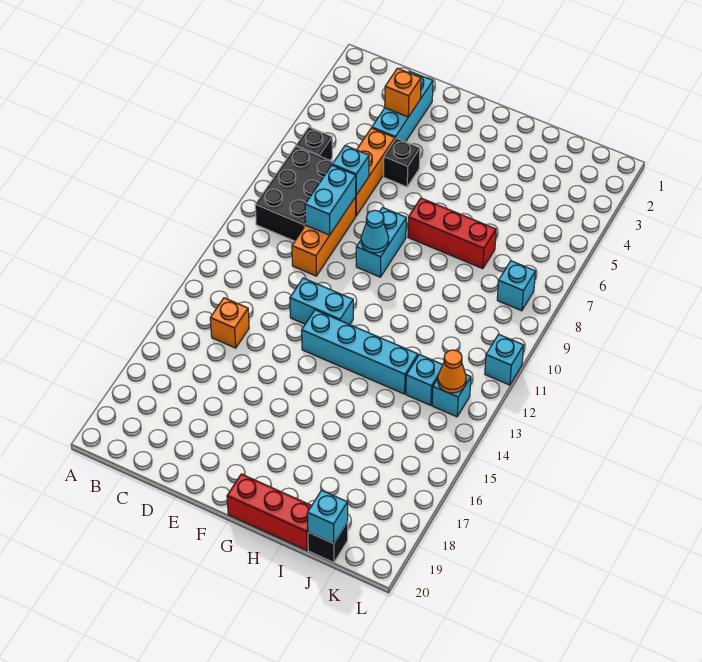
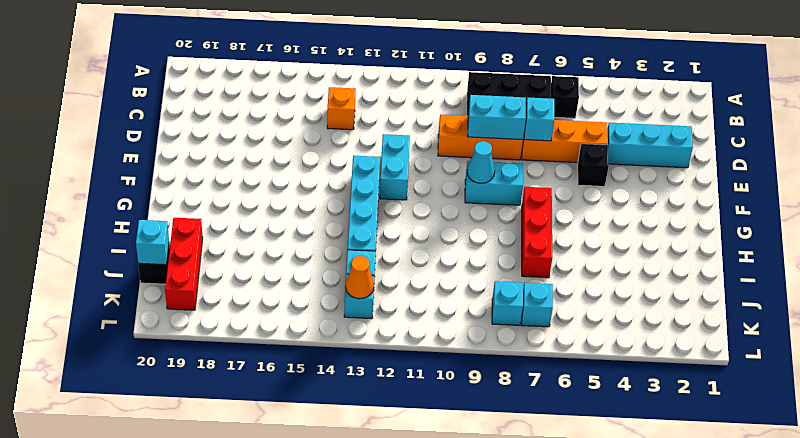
orange 1x1 brick [385,68,421,117] -> none
red 1x3 brick [227,474,312,550] -> red 1x3 brick moved to [165,218,203,310]
cyan 1x1 brick [485,334,524,385] -> cyan 1x1 brick moved to [522,283,553,327]

